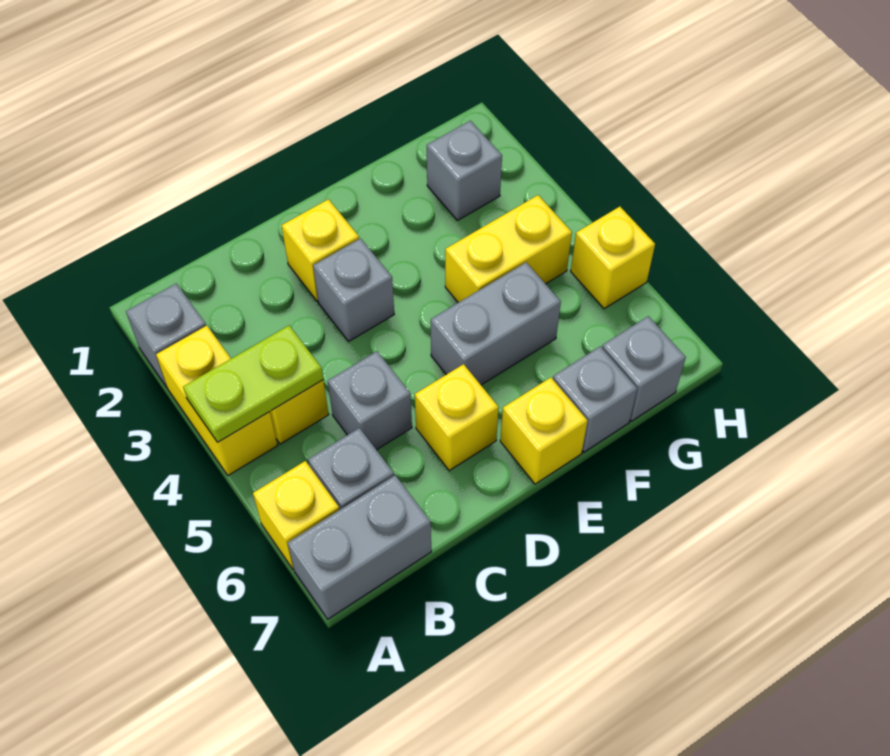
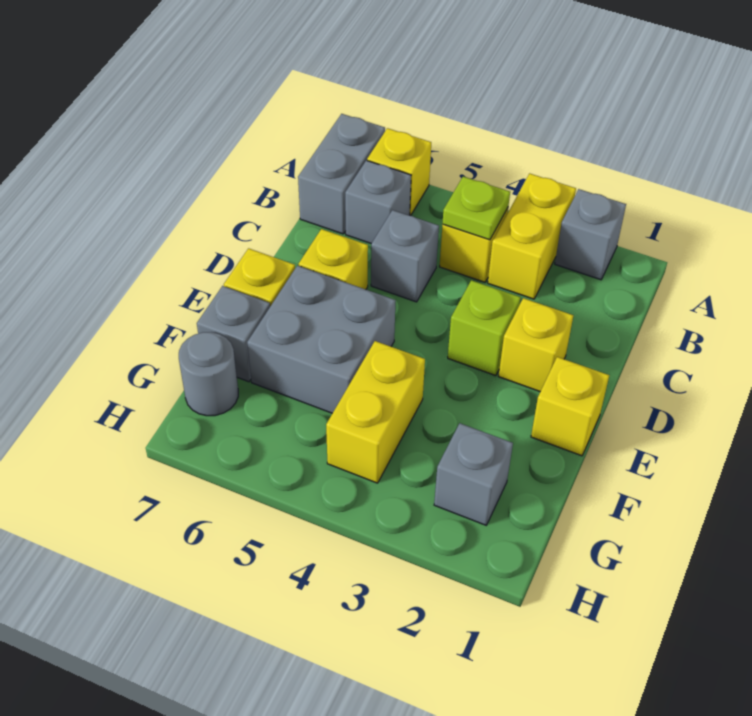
yellow 1x2 brick [156,326,277,475] -> yellow 1x2 brick turned to [488,173,576,299]
lime 1x2 plate [183,326,323,442] -> lime 1x1 plate [442,177,510,240]
grey 1x1 brick [313,239,394,342] -> lime 1x1 brick [448,280,521,376]
grey 1x2 brick [431,262,561,385] -> grey 2x2 brick [247,266,396,413]
grey 1x1 brick [602,316,686,421] -> grey 1x1 round brick [179,332,238,416]
yellow 1x1 brick [571,207,655,309] -> yellow 1x1 brick moved to [531,357,609,456]

